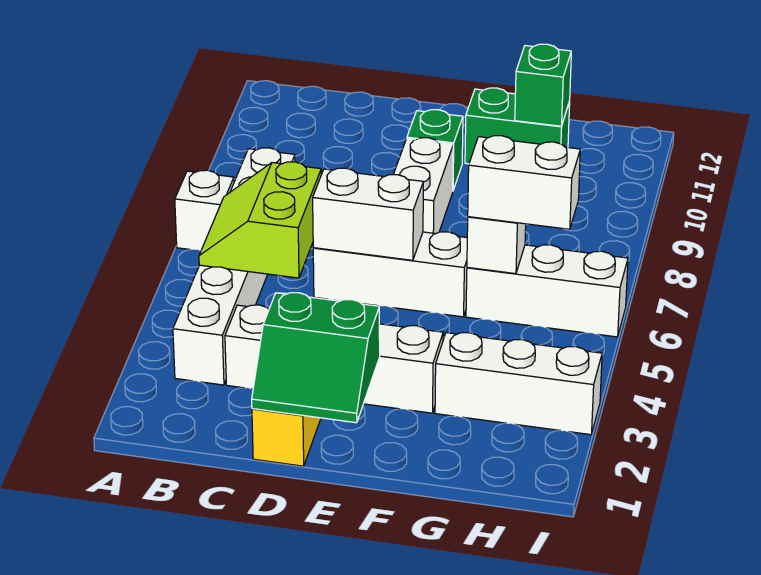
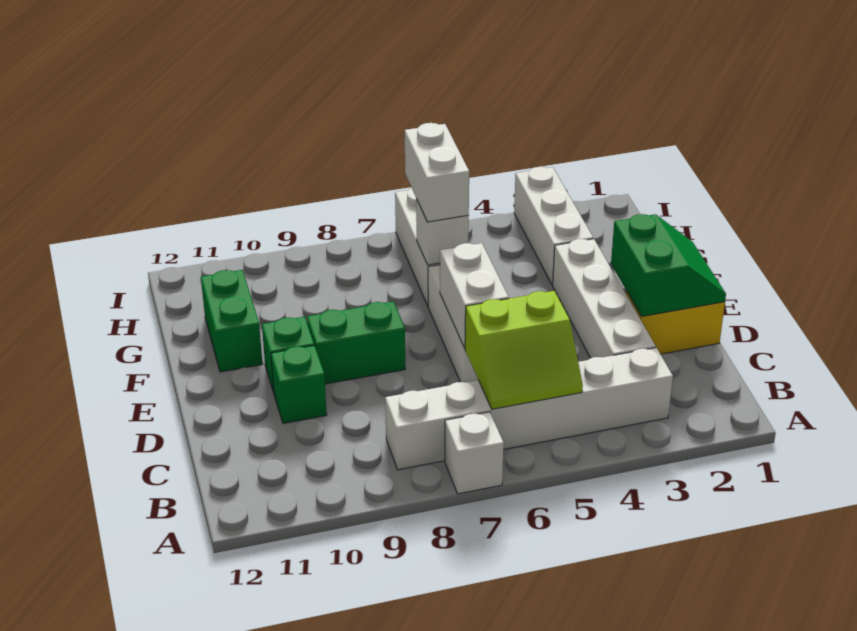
white 1x2 brick [393,138,453,234] -> green 1x2 brick [307,301,405,384]
green 1x1 brick [515,44,571,126] -> green 1x1 brick moved to [271,345,327,424]

